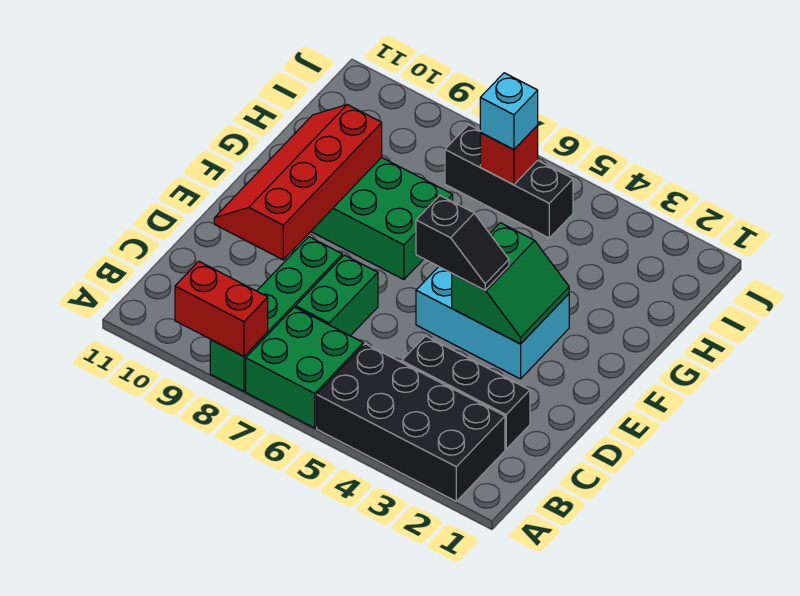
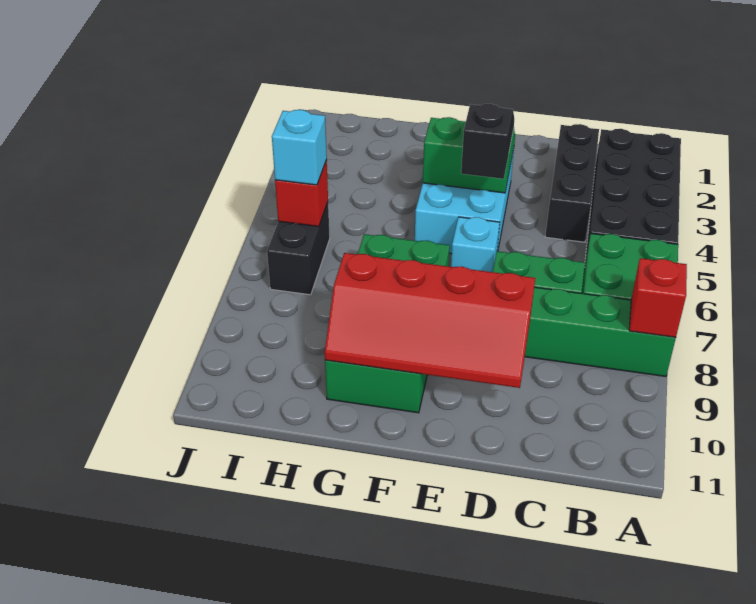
red 1x2 brick [175,261,268,356] -> red 1x1 brick [629,258,687,337]
none -> cyan 1x1 brick [451,217,500,272]
black 1x3 brick [445,125,573,238] -> black 1x2 brick [267,202,330,295]

